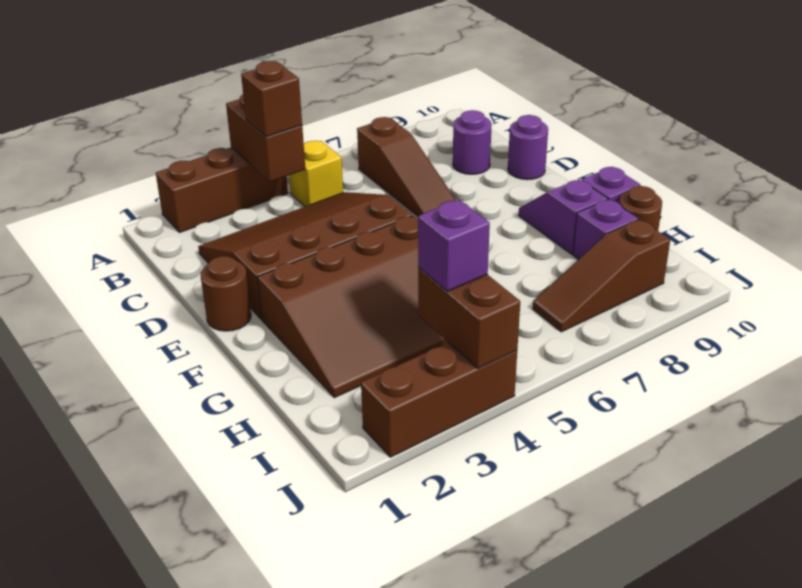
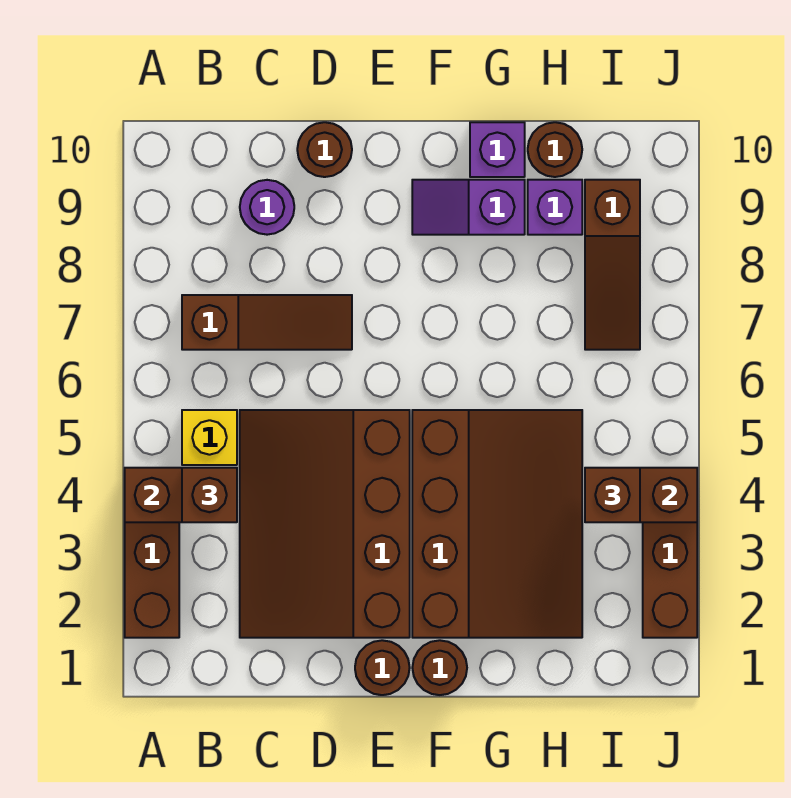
purple 1x1 round brick [508,115,548,180] -> brown 1x1 round brick [297,122,352,177]
none -> brown 1x1 round brick [412,640,467,695]
purple 1x1 brick [418,200,490,291] -> brown 1x1 brick [585,468,640,522]

